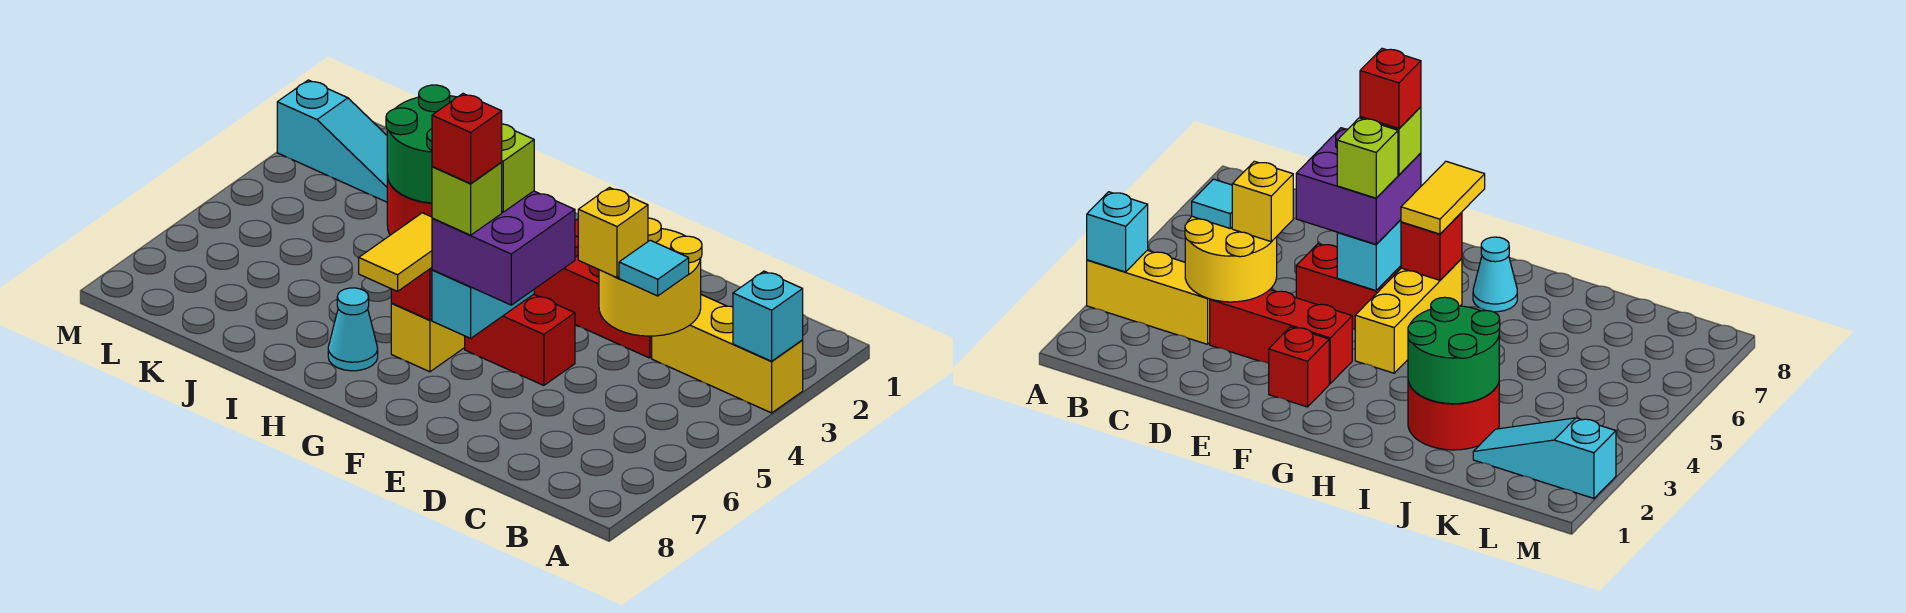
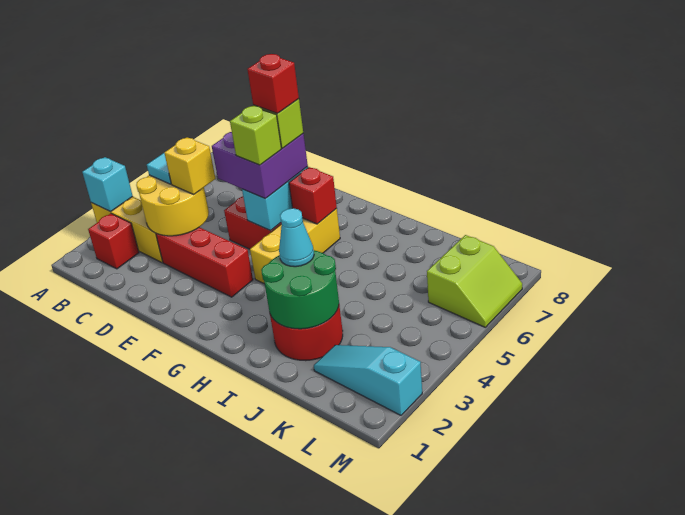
red 1x1 brick [1269,327,1329,407] -> red 1x1 brick moved to [88,213,139,269]
yellow 1x2 tile [359,213,432,291] -> none
cyan 1x1 cone [328,288,378,371] -> cyan 1x1 cone moved to [279,208,314,267]
none -> lime 2x2 slope [427,235,522,327]

